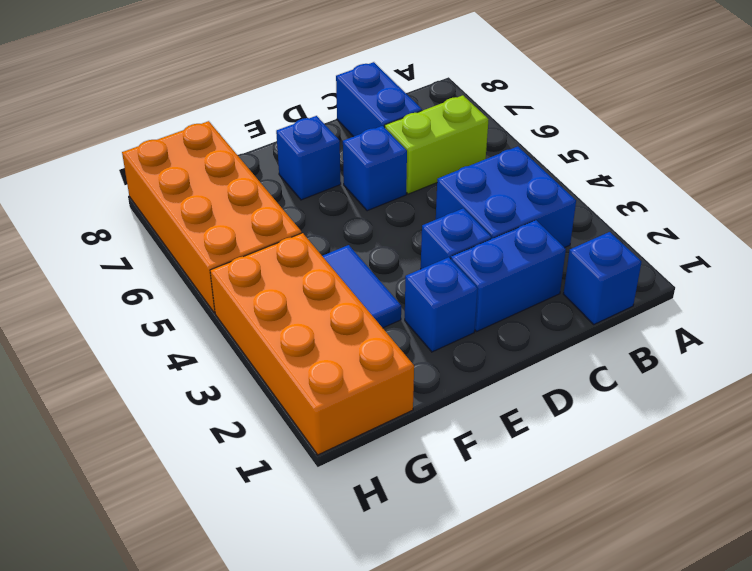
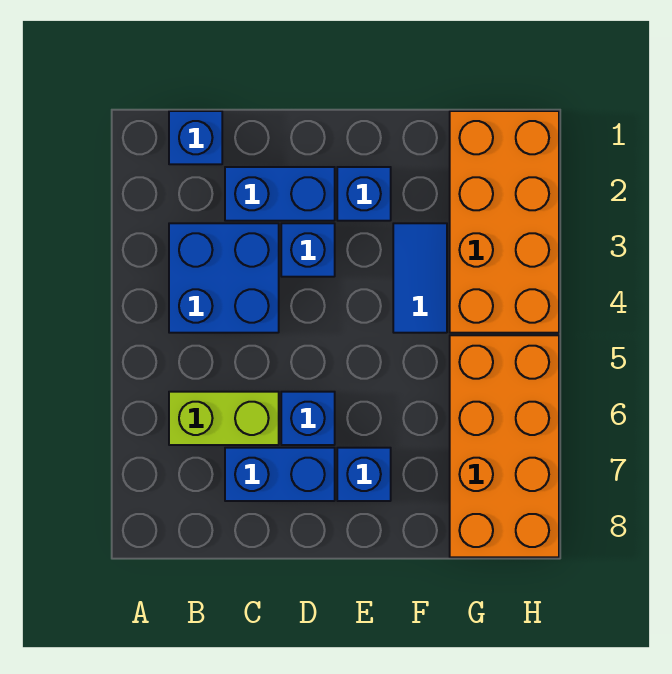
blue 1x2 brick [336,62,422,137] -> blue 1x2 brick turned to [225,448,335,501]

